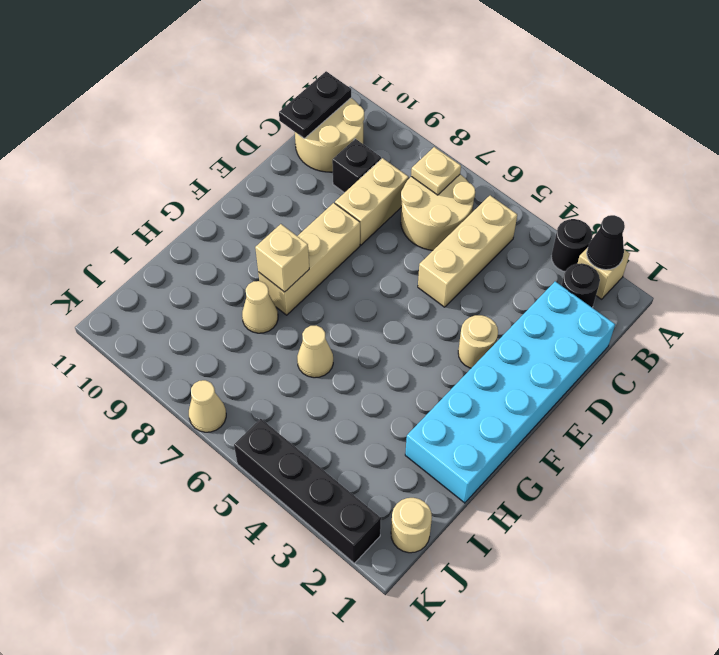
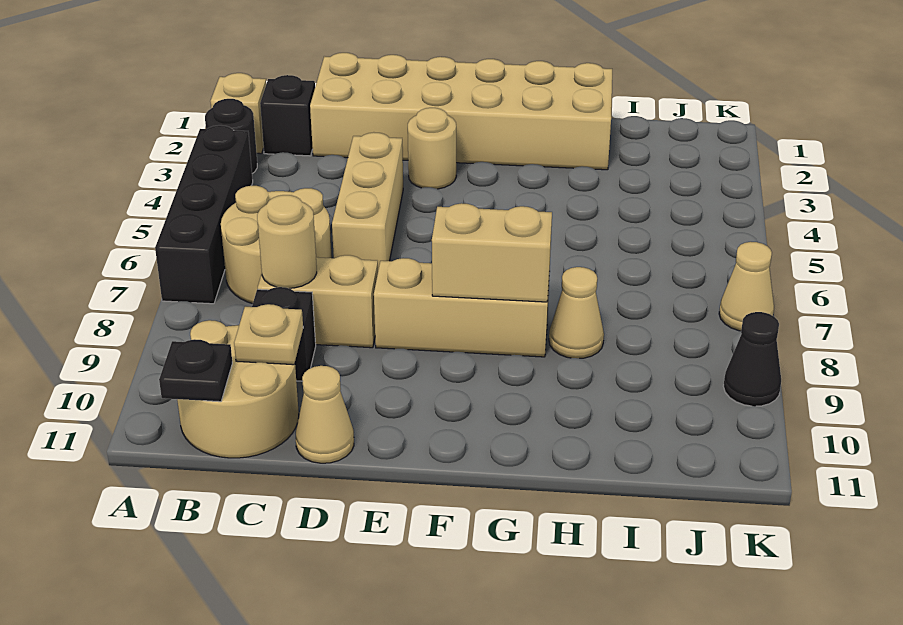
black 1x1 cone [587,215,625,270] -> black 1x1 cone moved to [723,312,781,406]
black 1x1 round brick [561,263,600,308] -> black 1x1 brick [260,75,315,156]
tan 1x3 brick [418,195,517,307] -> tan 1x3 brick turned to [332,132,403,270]
tan 1x1 plate [411,147,461,195] -> tan 1x1 plate moved to [234,304,303,365]
black 1x2 plate [279,71,351,139] -> black 1x1 plate [159,339,232,402]
cyan 2x6 brick [405,281,615,503] -> tan 2x6 brick [310,53,612,170]
tan 1x1 brick [255,224,309,292] -> tan 1x2 brick [432,203,552,302]
tan 1x1 cone [297,325,333,378] -> tan 1x1 cone moved to [296,366,354,463]
tan 1x1 round brick [391,498,432,553] -> tan 1x1 round brick moved to [257,195,317,288]
black 1x4 brick [234,419,381,563] -> black 1x4 brick moved to [155,125,253,304]

